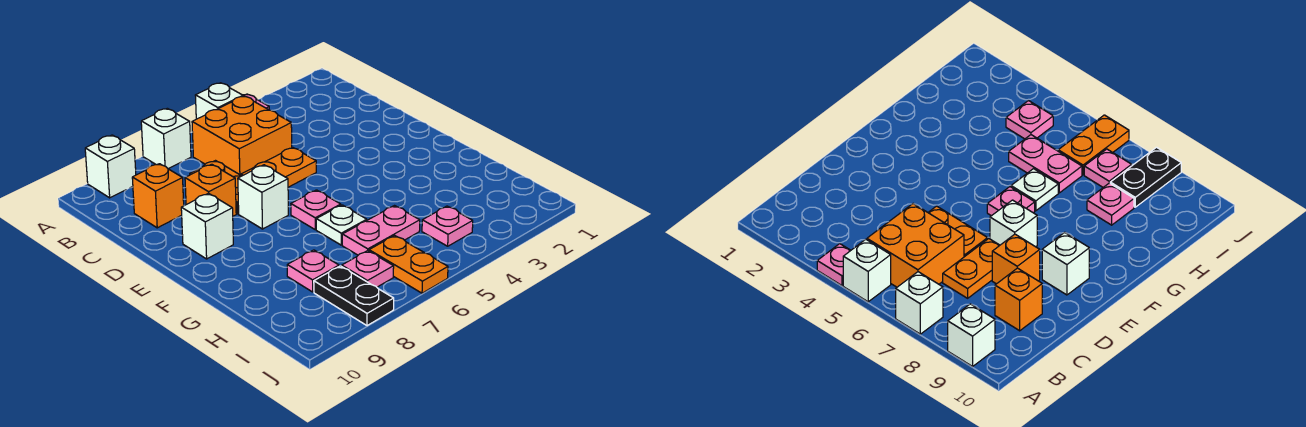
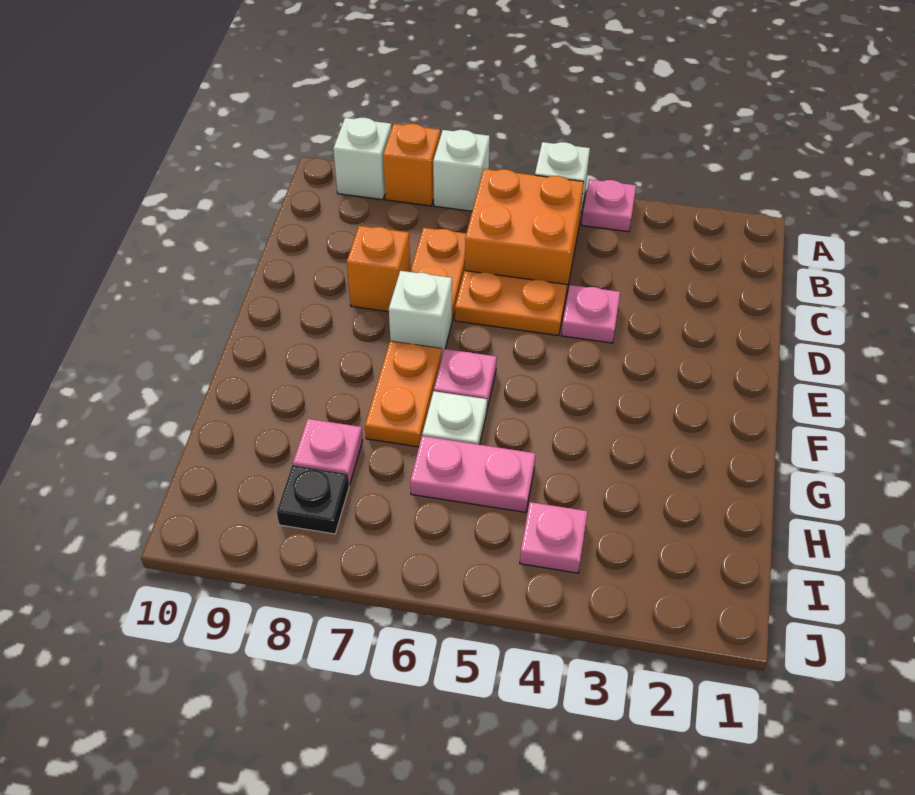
orange 1x1 brick [132,164,184,228] -> orange 1x1 brick moved to [383,124,440,206]
white 1x1 brick [181,193,233,259] -> none
orange 1x2 plate [369,235,448,293] -> orange 1x2 plate moved to [365,341,442,447]
pink 1x1 plate [342,251,394,287] -> pink 1x1 plate moved to [562,285,620,343]
black 1x2 plate [314,266,394,326] -> black 1x1 plate [277,465,349,534]

